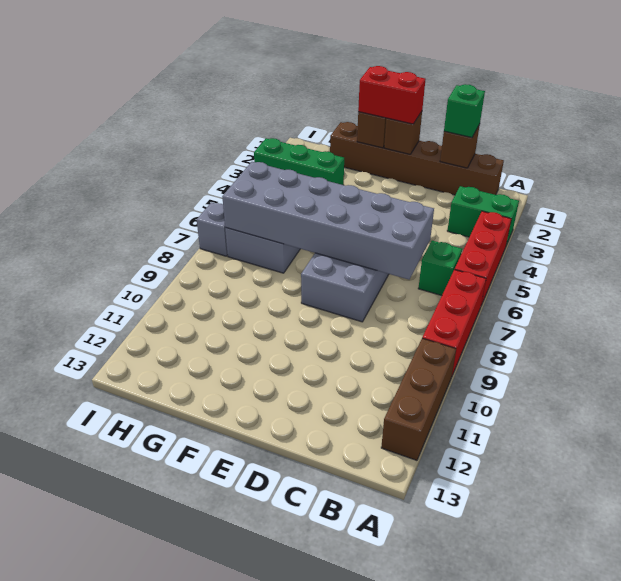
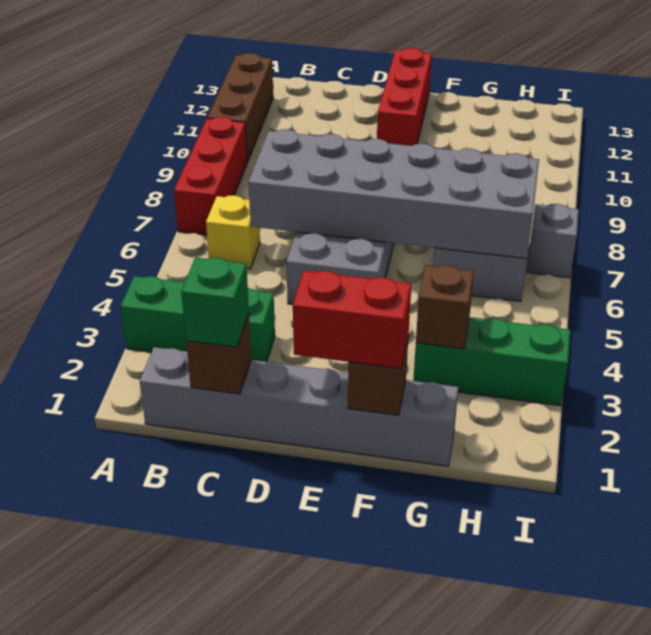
green 1x2 brick [447,186,519,245] -> green 1x3 brick [120,276,275,362]
red 1x3 brick [455,211,511,305] -> red 1x3 brick moved to [377,48,432,146]
brown 1x6 brick [330,122,504,195] -> grey 1x6 brick [140,347,458,466]
green 1x1 brick [418,241,462,296] -> yellow 1x1 brick [206,195,260,269]
brown 1x1 brick [384,112,422,154] -> brown 1x1 brick moved to [416,265,474,349]

